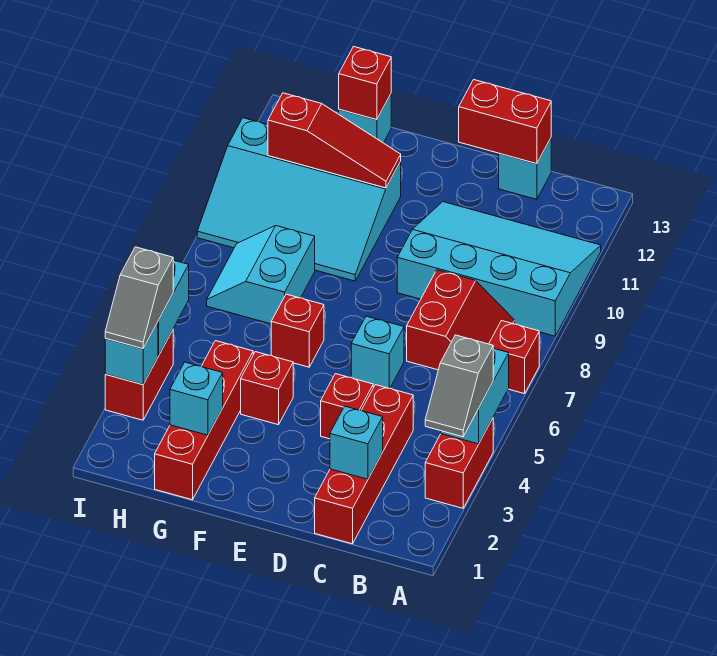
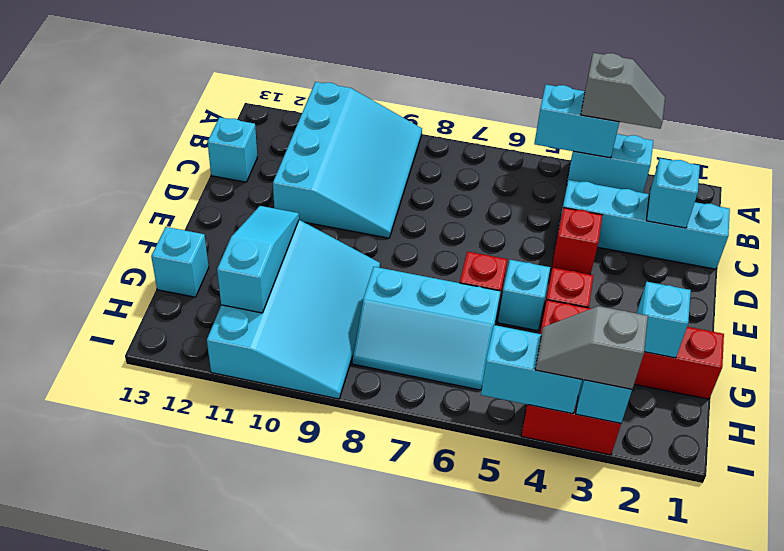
red 1x2 brick [425,418,493,508] -> cyan 1x2 brick [567,134,653,193]
red 1x1 brick [489,321,539,394] -> none
cyan 3x4 slope [397,202,601,336] -> cyan 3x4 slope turned to [273,82,422,238]
red 2x2 slope [407,270,515,370] -> none
red 1x4 brick [315,385,413,544] -> cyan 1x4 brick [558,180,730,269]
red 1x2 brick [459,80,551,164] -> none
cyan 1x1 brick [351,316,404,388] -> cyan 1x1 brick moved to [498,260,550,331]
red 1x3 slope [268,93,401,188] -> cyan 1x3 slope [217,206,299,313]
cyan 2x2 slope [207,226,315,324] -> cyan 2x3 slope [352,267,501,390]
red 1x1 brick [339,47,391,120] -> none
grey 1x2 slope [105,247,173,349] -> grey 1x2 slope turned to [535,306,648,389]

